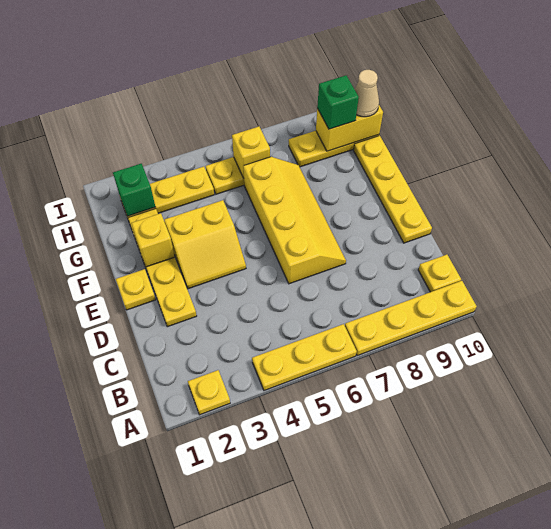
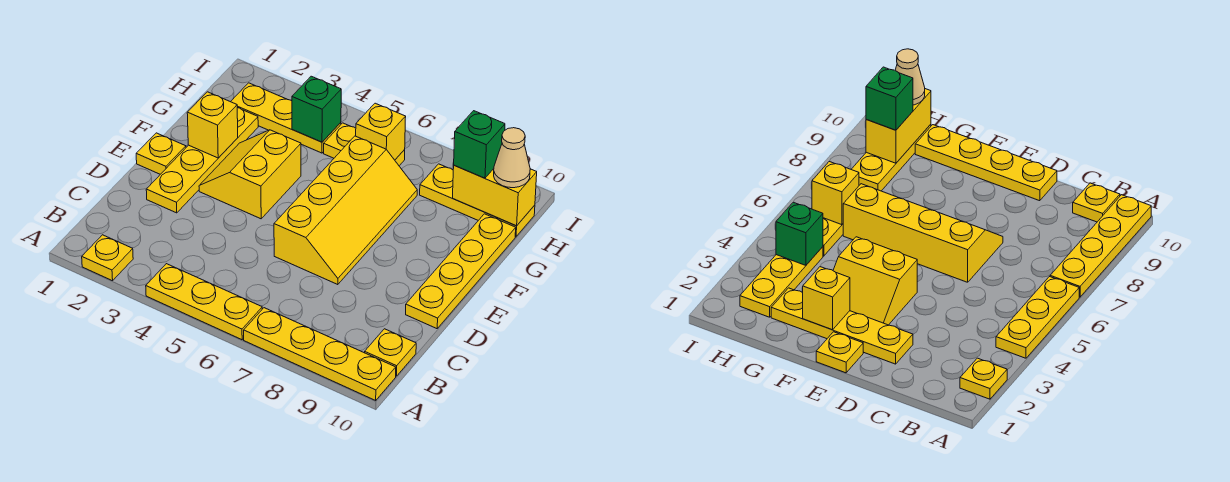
yellow 2x2 slope [164,200,246,289] -> yellow 2x2 slope turned to [199,130,301,219]
green 1x1 brick [113,164,155,216] -> green 1x1 brick moved to [292,76,341,142]

